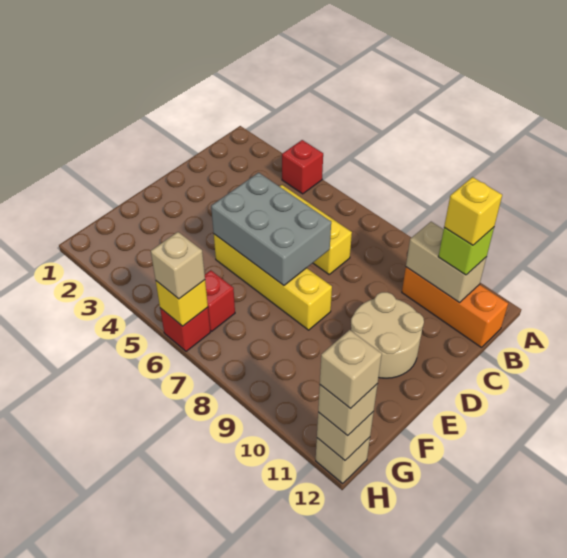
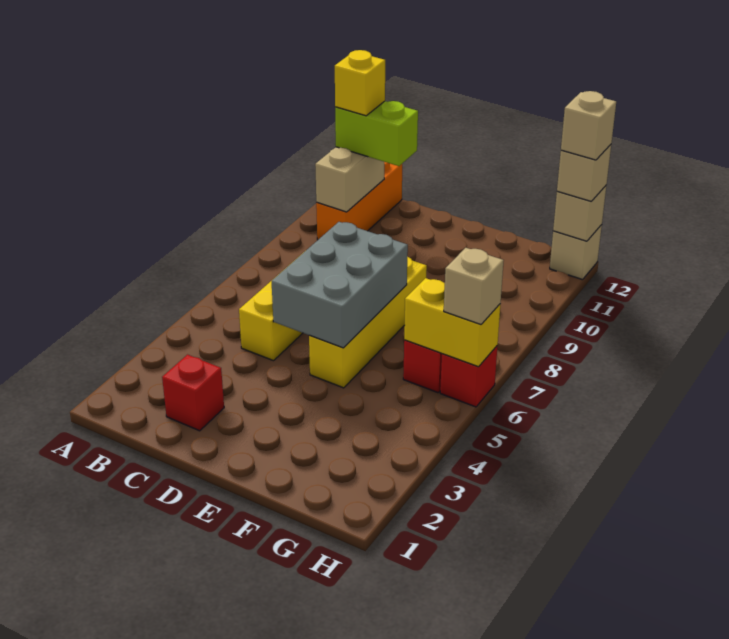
red 1x1 brick [282,140,323,194] -> red 1x1 brick moved to [162,355,224,431]
lime 1x1 brick [438,227,494,275] -> lime 1x2 brick [335,101,418,166]
tan 2x2 round brick [351,292,424,378] -> none
yellow 1x1 brick [156,280,208,326] -> yellow 1x2 brick [404,278,500,367]

